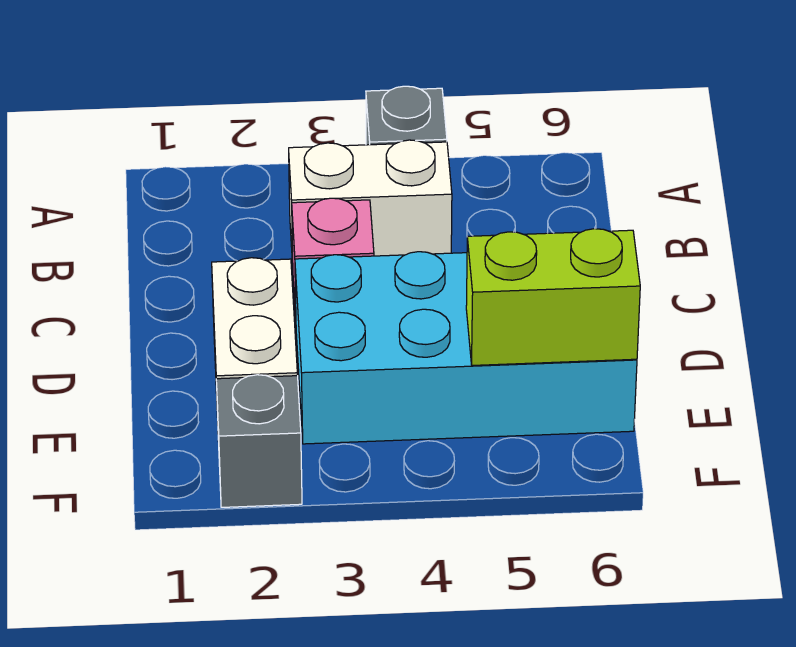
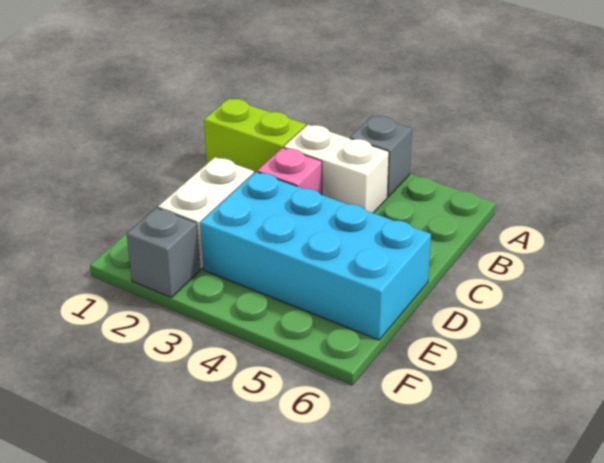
lime 1x2 brick [466,229,640,365] -> lime 1x2 brick moved to [204,99,306,173]

